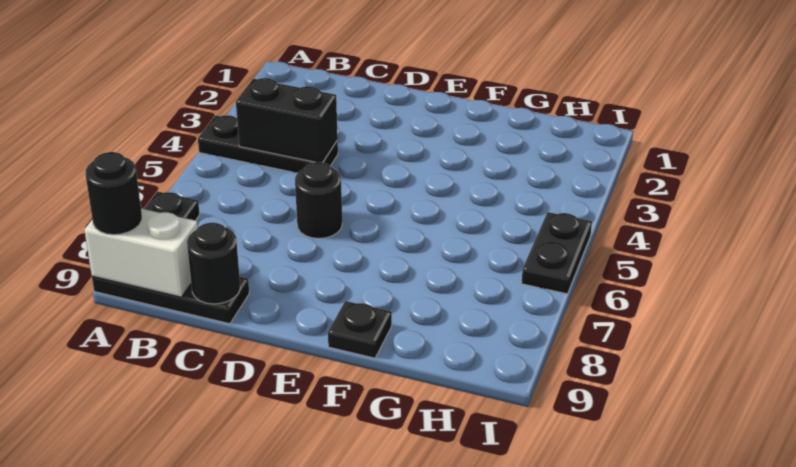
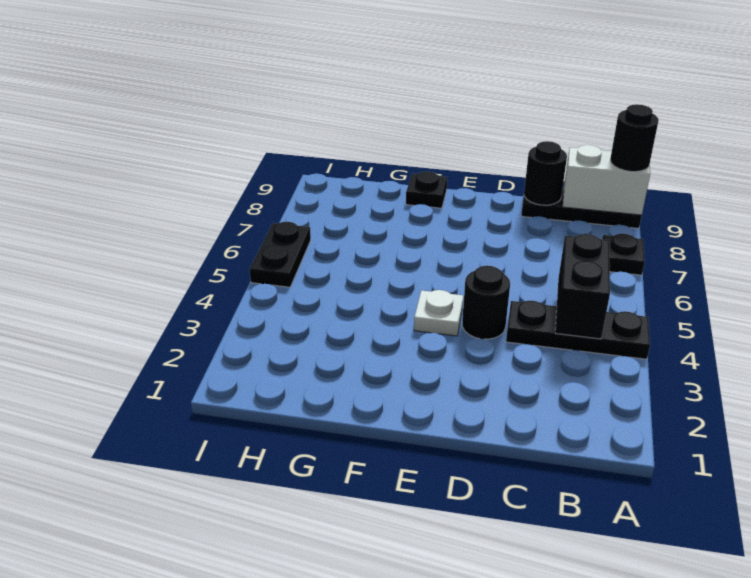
black 1x2 brick [236,78,338,163] -> black 1x2 brick turned to [555,234,610,339]
black 1x1 round brick [295,162,342,239] -> black 1x1 round brick moved to [462,266,510,339]
none -> white 1x1 plate [414,290,463,336]

